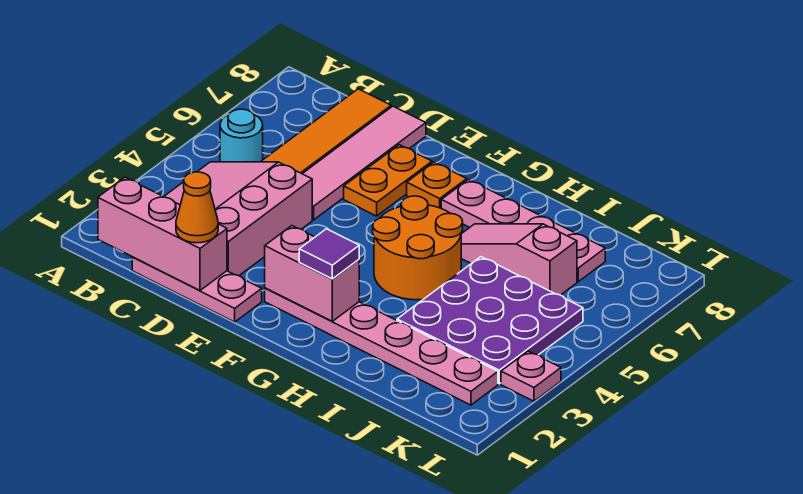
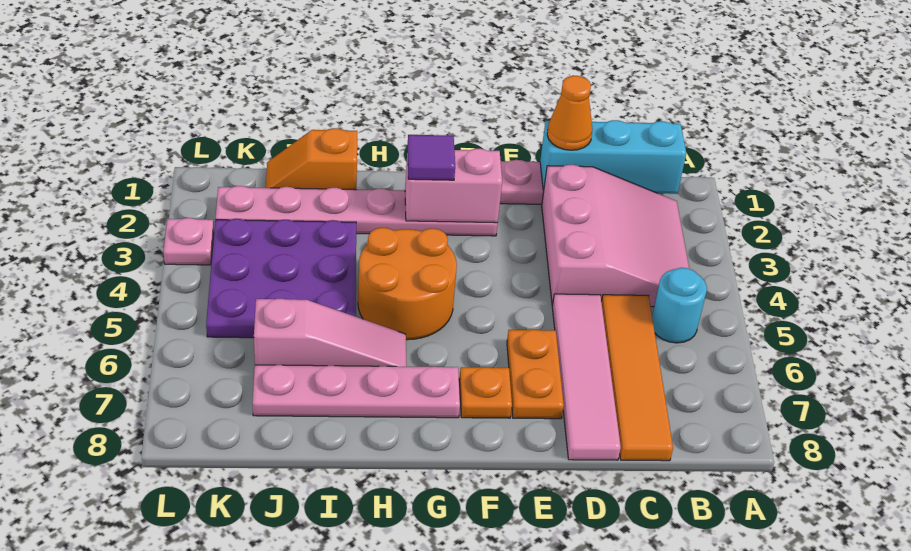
pink 1x3 brick [98,177,227,290] -> cyan 1x3 brick [540,120,686,194]
none -> orange 1x2 slope [266,128,357,190]

